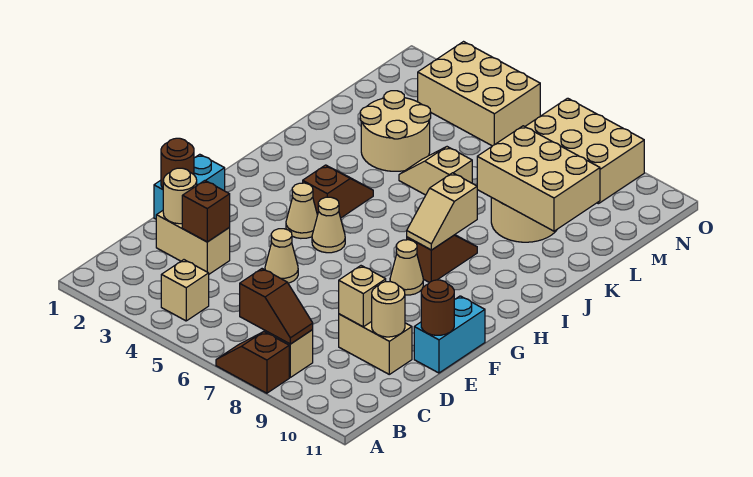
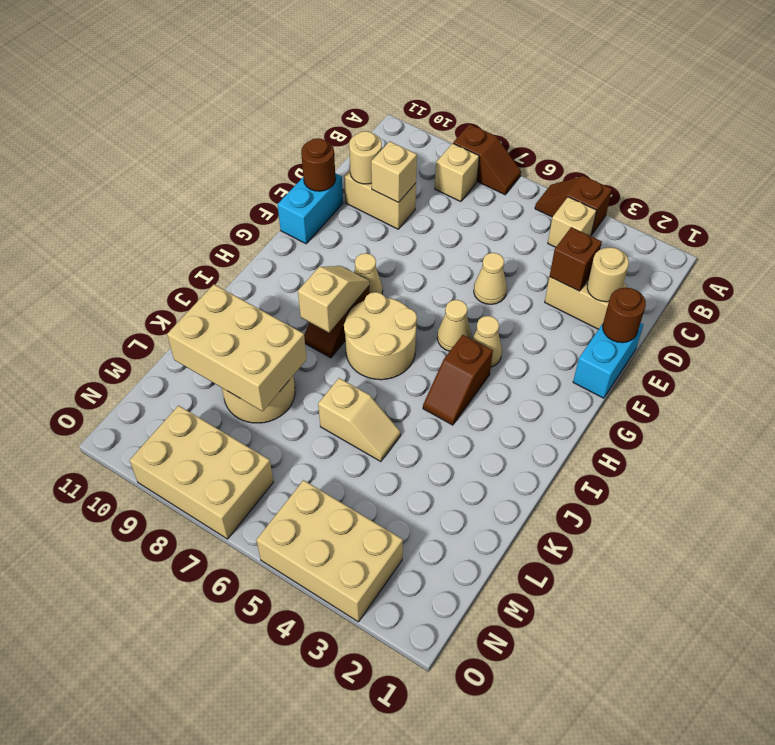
brown 1x2 slope [240,269,313,344] -> brown 1x2 slope moved to [535,176,612,235]
tan 2x2 round brick [360,91,431,171] -> tan 2x2 round brick moved to [344,292,417,380]

